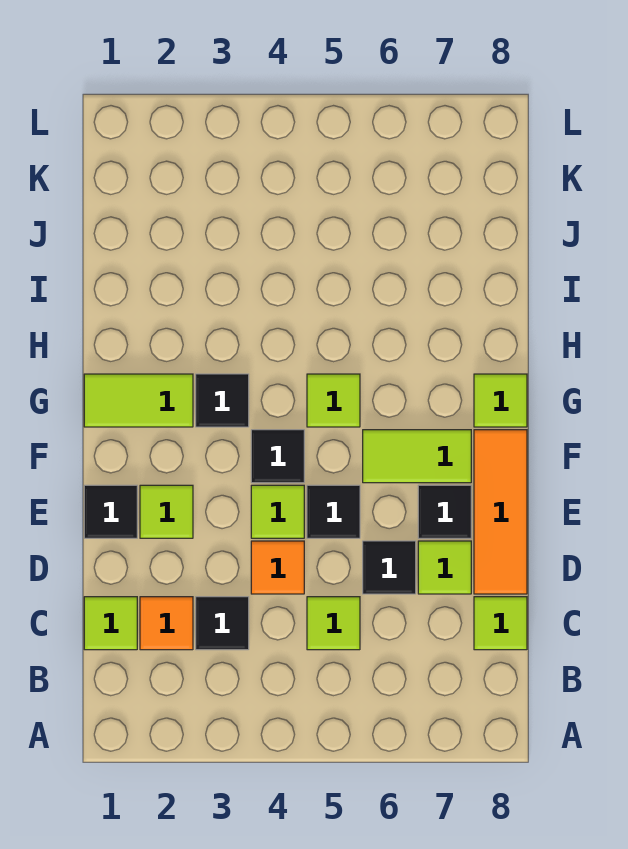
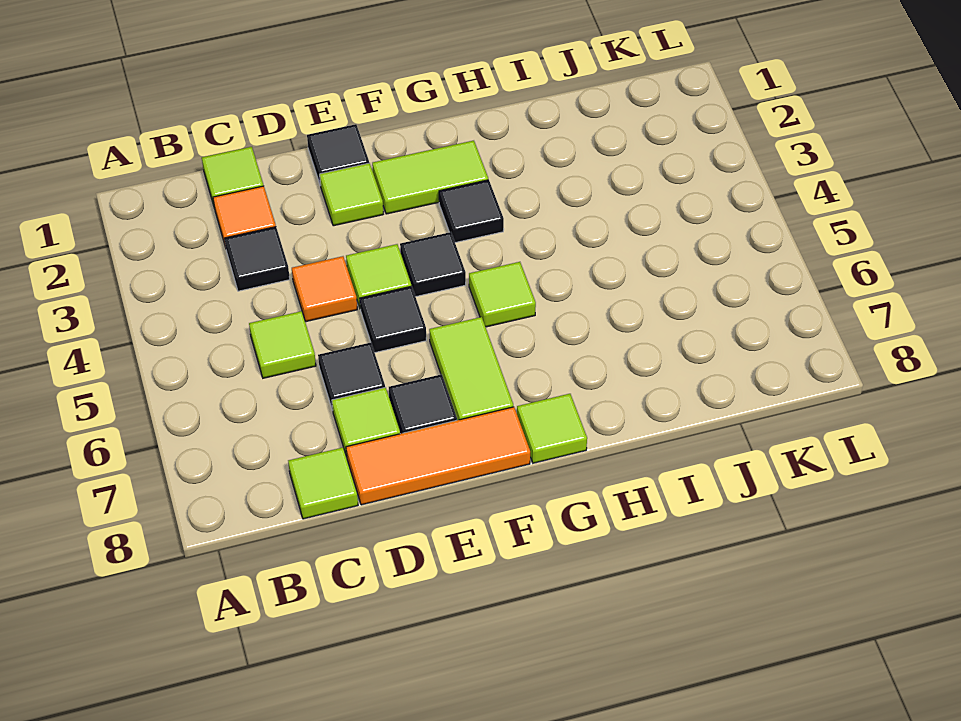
lime 1x2 tile [84,374,193,427] -> lime 1x2 tile turned to [372,141,488,214]

